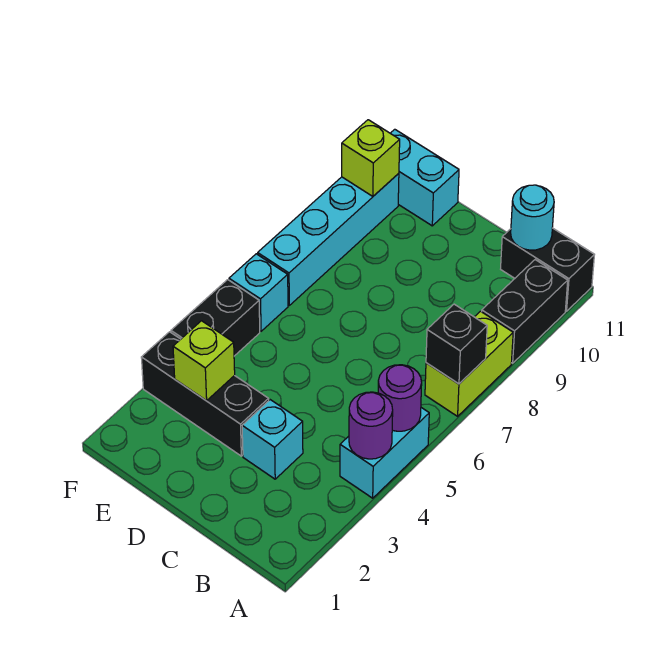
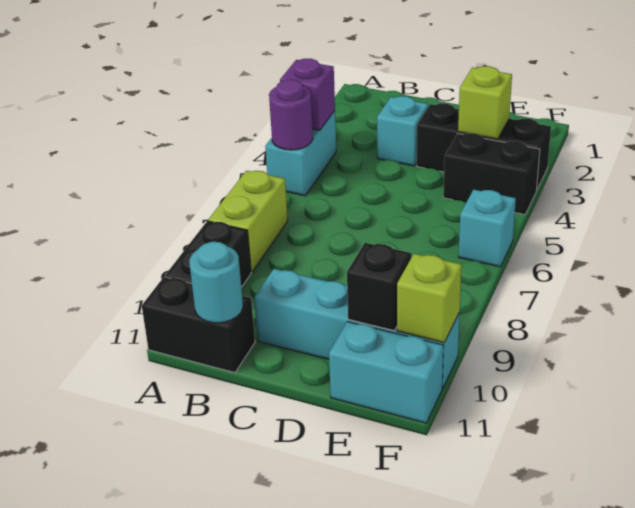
purple 1x1 round brick [349,392,393,459] -> purple 1x1 brick [280,59,335,130]
black 1x1 brick [426,304,487,384] -> black 1x1 brick moved to [347,243,411,330]
black 1x2 brick [171,280,260,356] -> black 1x2 brick turned to [443,133,540,215]
cyan 1x4 brick [258,173,399,305] -> cyan 1x4 brick turned to [254,269,460,388]

